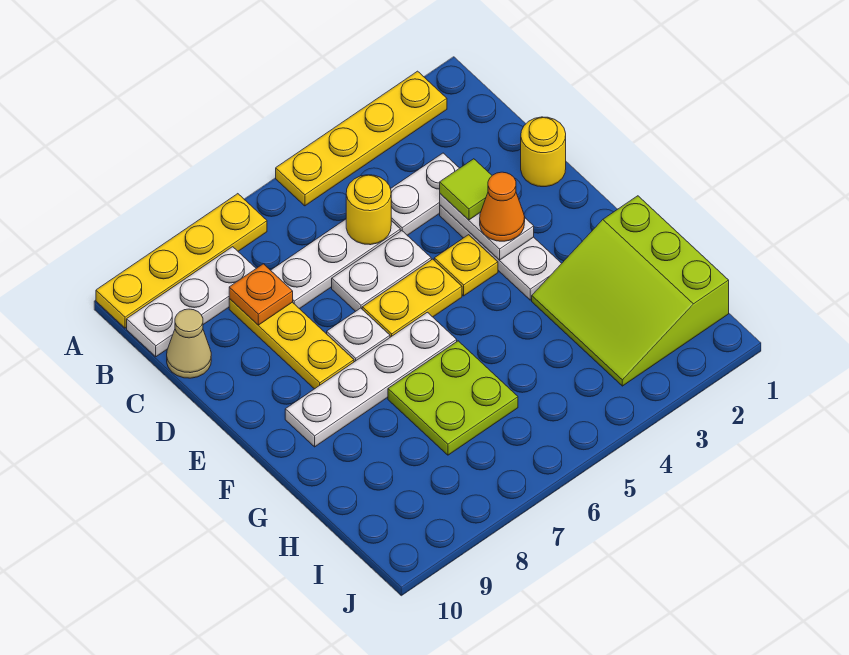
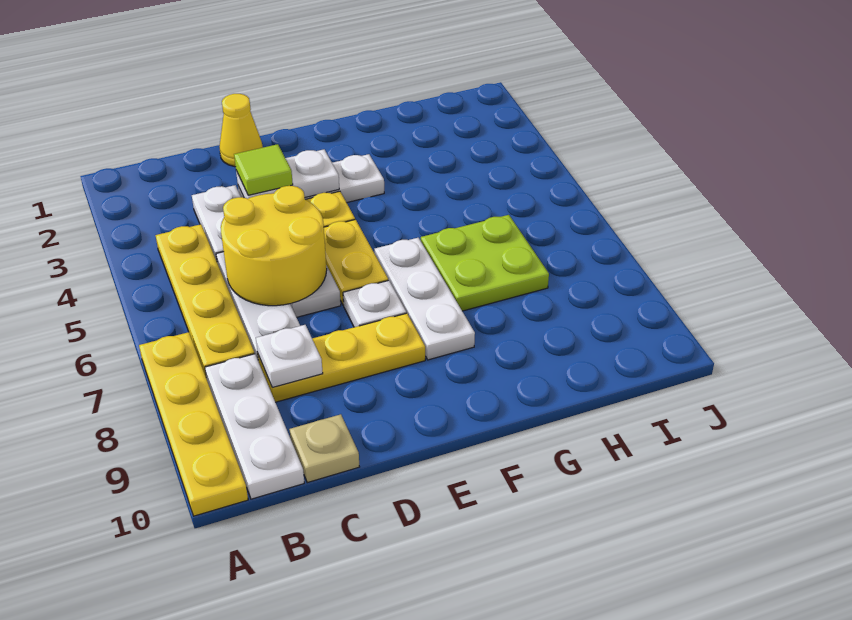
yellow 1x4 plate [276,71,447,206] -> yellow 1x4 plate moved to [156,224,255,379]
yellow 1x1 round brick [346,175,391,245] -> yellow 2x2 round brick [221,186,327,306]
orange 1x1 plate [229,264,293,325] -> white 1x1 plate [256,325,323,387]
tan 1x1 cone [167,309,211,378] -> tan 1x1 plate [289,414,359,483]
yellow 1x1 round brick [521,117,566,187] -> yellow 1x1 cone [219,94,263,167]
orange 1x1 cone [480,172,525,241] -> none
white 1x4 plate [285,312,457,447] -> white 1x3 plate [374,238,475,360]
lime 3x3 slope [532,196,729,386] -> none

